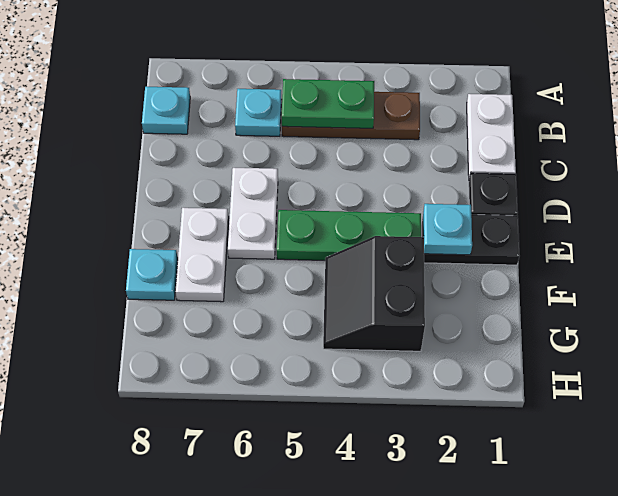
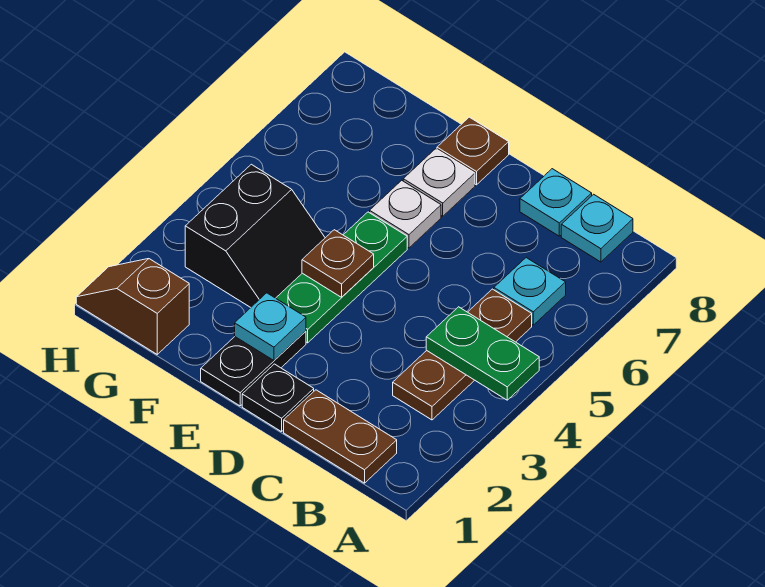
white 1x2 plate [467,94,516,178] -> brown 1x2 plate [284,390,397,483]
green 1x2 plate [282,79,374,128] -> green 1x2 plate turned to [426,307,539,400]
white 1x2 plate [228,168,278,259] -> white 1x1 plate [370,180,441,248]
none -> brown 1x1 plate [302,230,374,297]
white 1x2 plate [175,208,229,302] -> white 1x1 plate [403,149,475,216]
none -> brown 1x1 plate [437,117,509,185]
black 2x2 slope [323,236,425,351] -> black 2x2 slope turned to [185,164,325,307]
cyan 1x1 plate [126,249,178,300] -> cyan 1x1 plate moved to [520,169,592,236]
none -> brown 1x2 slope [76,259,189,354]

